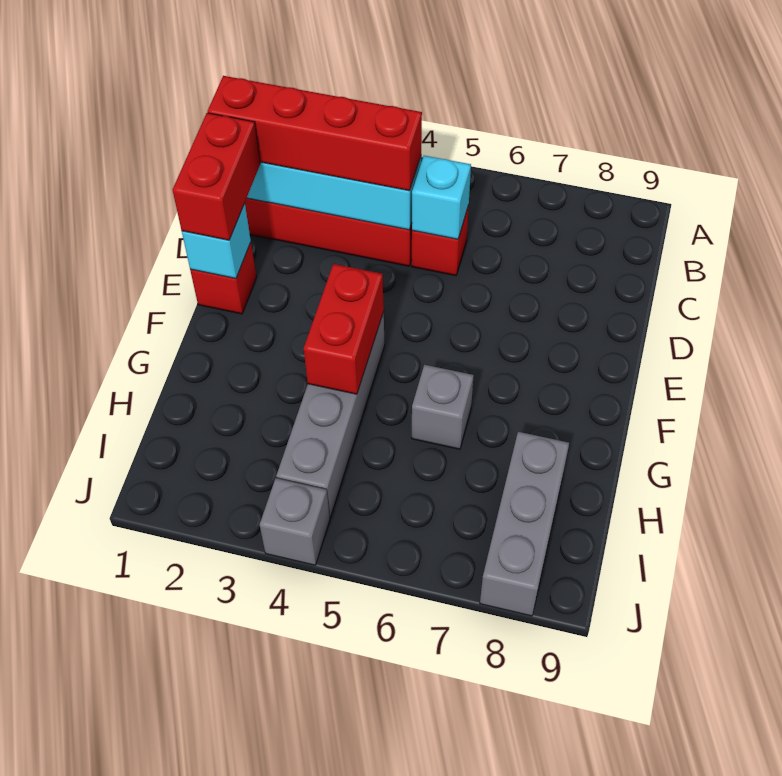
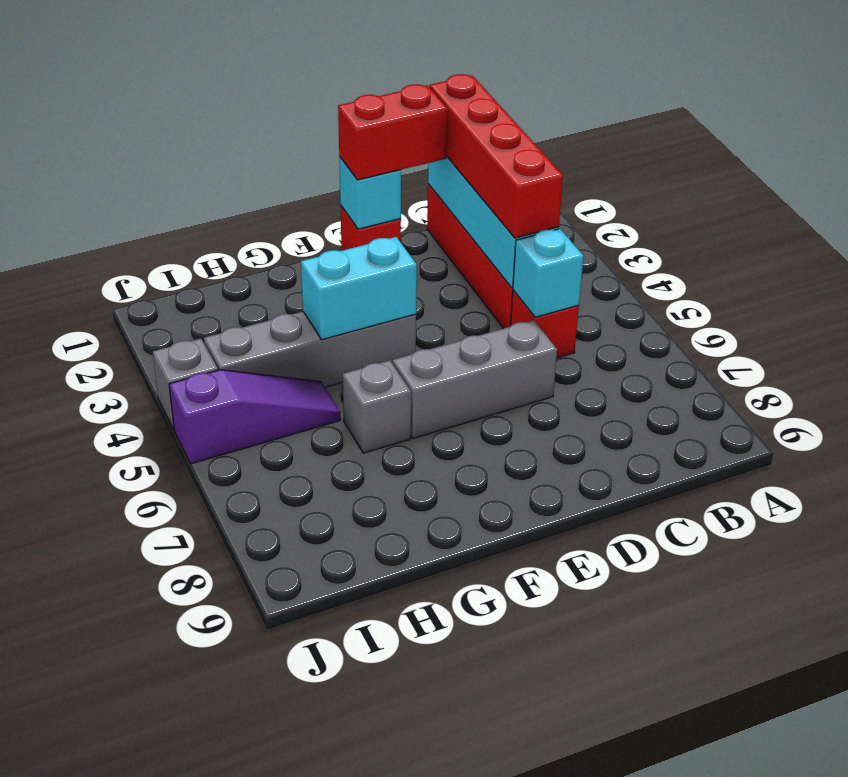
red 1x2 brick [304,264,384,394] -> cyan 1x2 brick [301,237,417,340]
none -> purple 1x3 slope [169,370,340,464]
grey 1x3 brick [480,432,569,616] -> grey 1x3 brick moved to [392,320,557,438]

